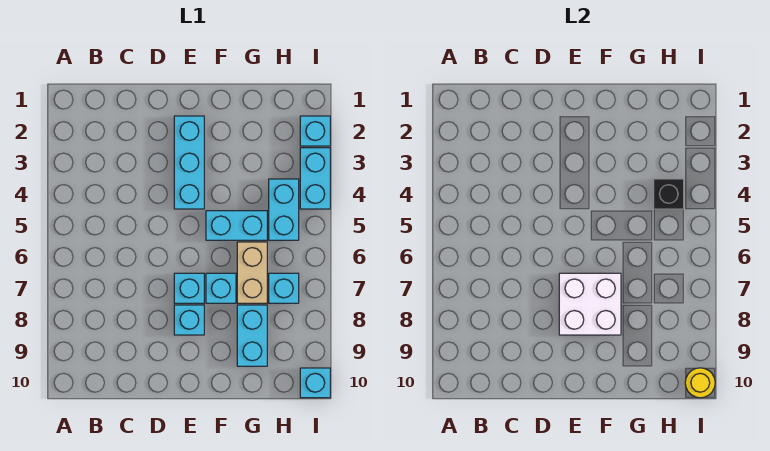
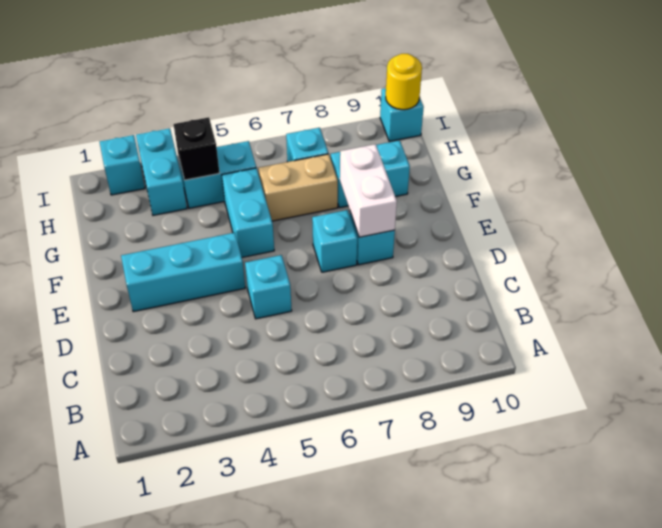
white 2x2 brick [559,273,621,335] -> white 1x2 brick [340,144,397,237]
cyan 1x1 brick [206,273,236,303] -> cyan 1x1 brick moved to [245,255,292,319]
cyan 1x2 brick [300,148,330,209] -> cyan 1x2 brick turned to [136,128,187,215]

